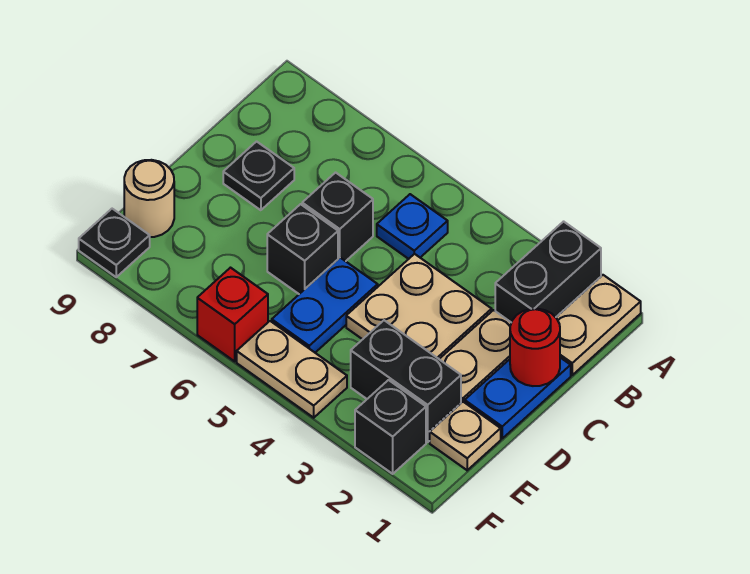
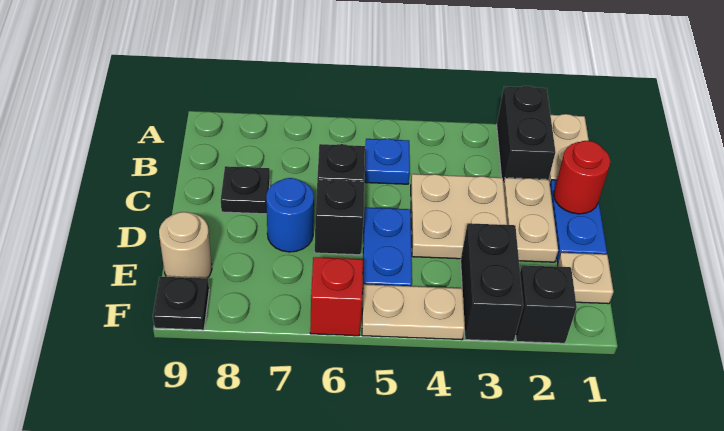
none -> blue 1x1 round brick [266,178,314,252]
black 1x2 brick [351,320,461,442] -> black 1x2 brick turned to [461,223,523,341]

